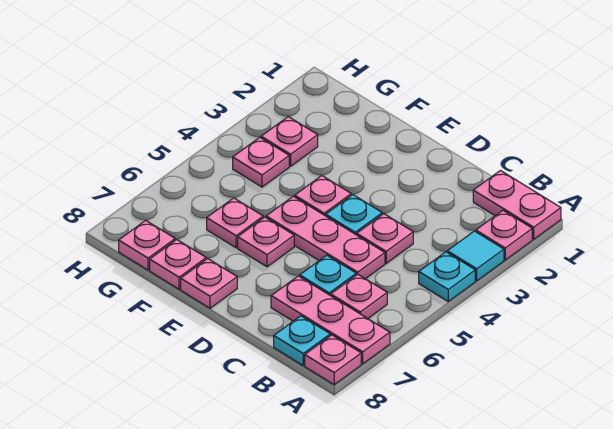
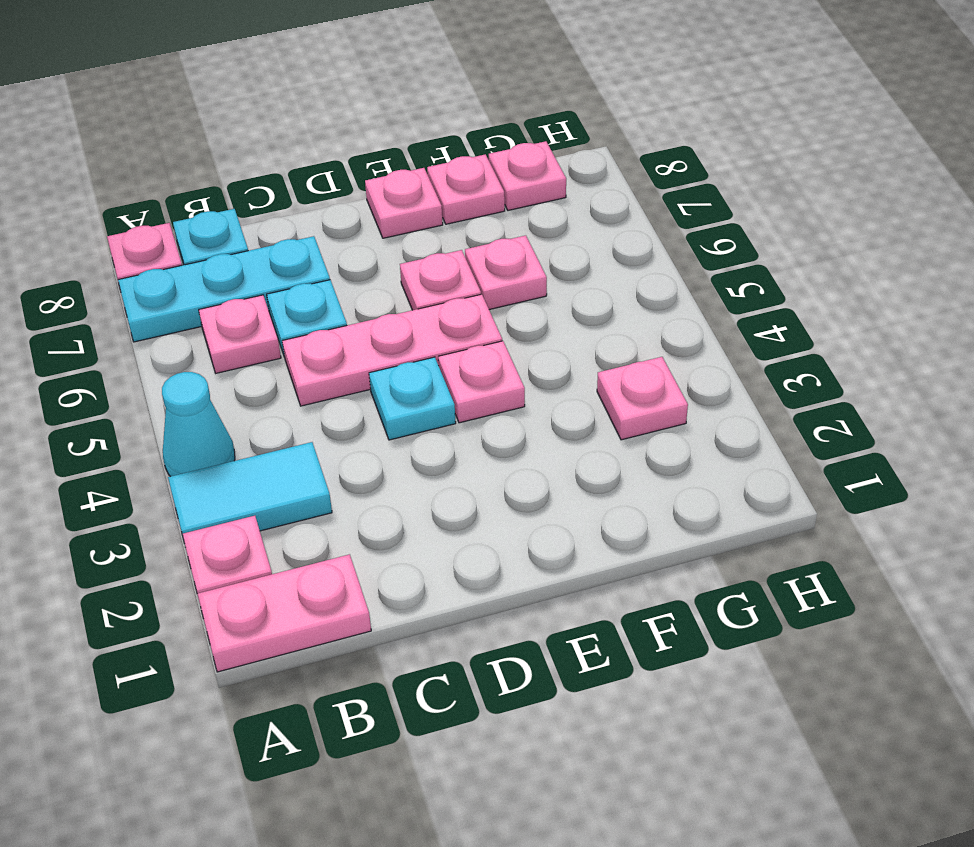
cyan 1x1 tile [447,231,504,281] -> cyan 1x2 tile [168,442,332,534]
cyan 1x1 plate [419,252,475,301] -> cyan 1x1 cone [162,372,235,477]
pink 1x3 plate [271,276,390,364] -> cyan 1x3 plate [118,236,330,342]
pink 1x1 plate [357,214,413,263] -> none
pink 1x1 plate [233,137,289,187] -> none

